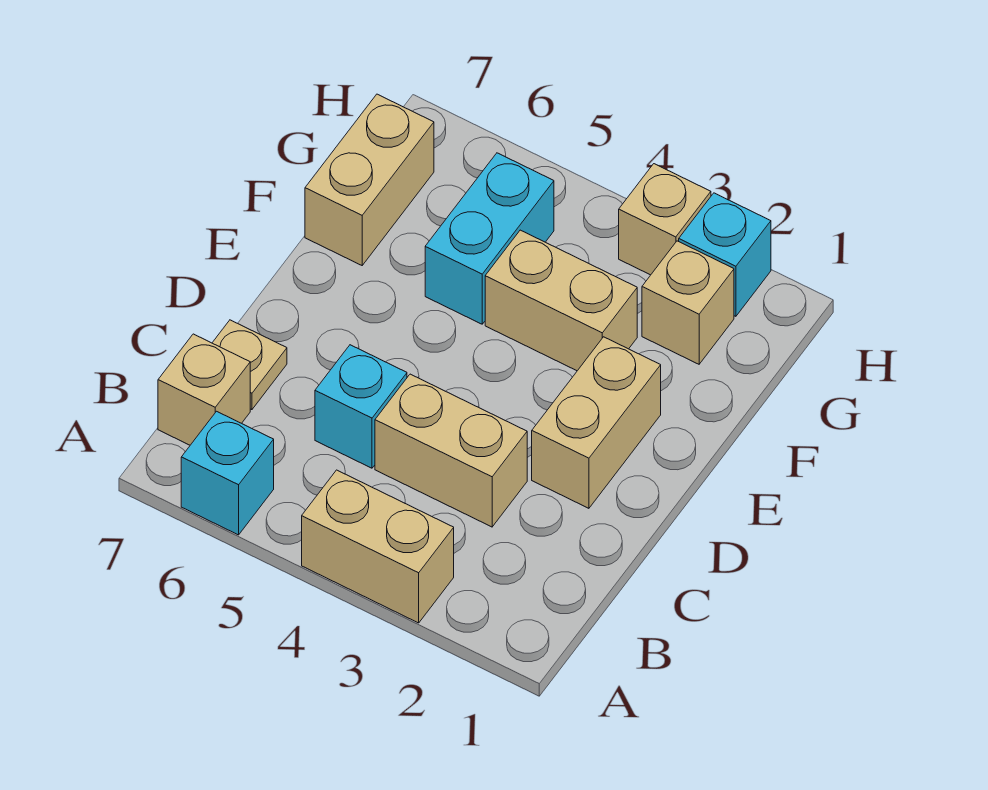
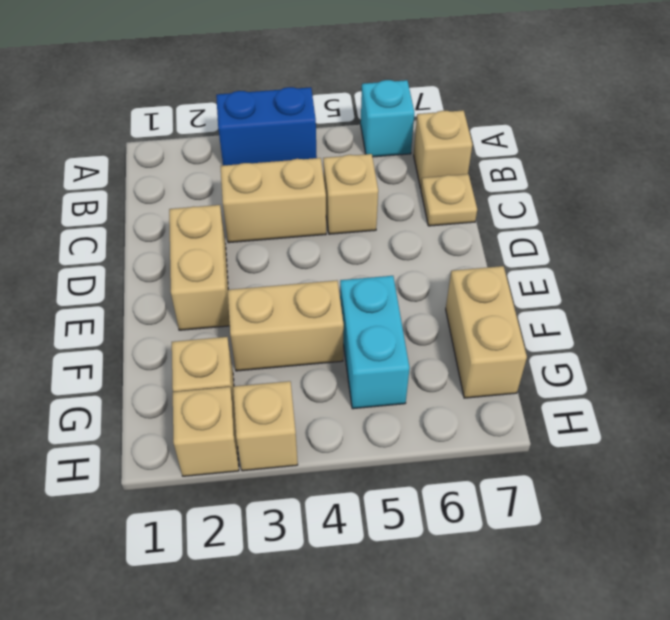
tan 1x2 brick [302,470,454,623] -> blue 1x2 brick [216,87,317,166]
cyan 1x1 brick [315,345,407,468] -> tan 1x1 brick [323,154,378,234]
cyan 1x1 brick [679,193,771,316] -> tan 1x1 brick [173,387,239,476]

